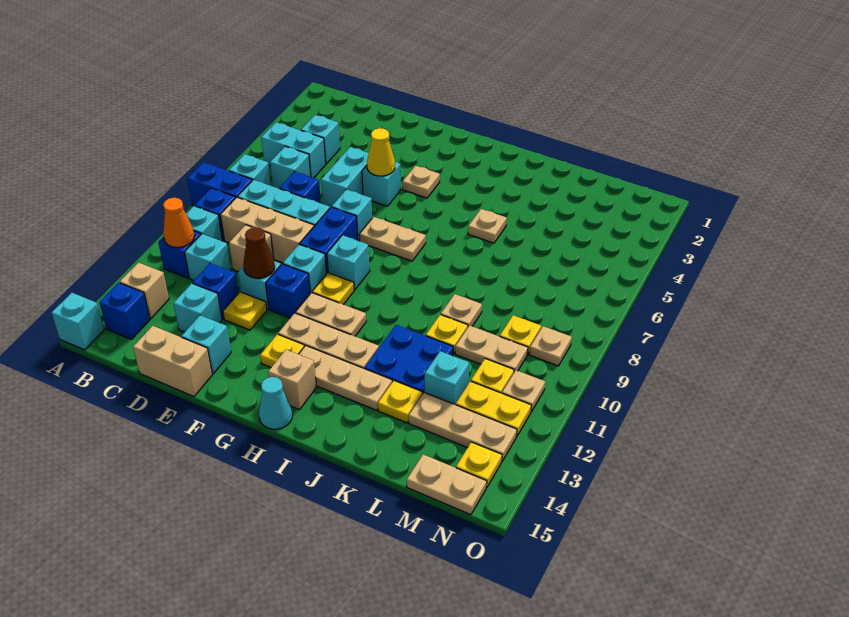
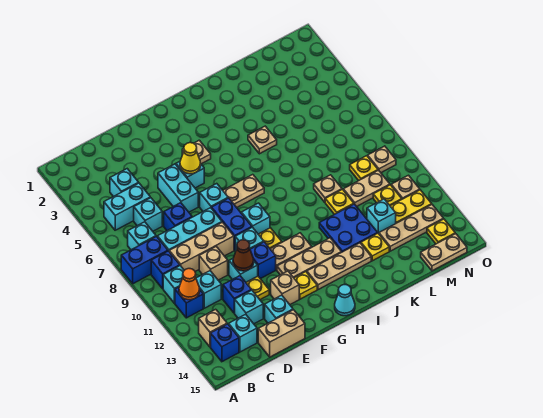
cyan 1x1 brick [52,293,104,350] -> cyan 1x1 brick moved to [229,314,257,352]
tan 1x1 brick [268,350,317,410] -> tan 1x1 brick moved to [271,271,299,305]

